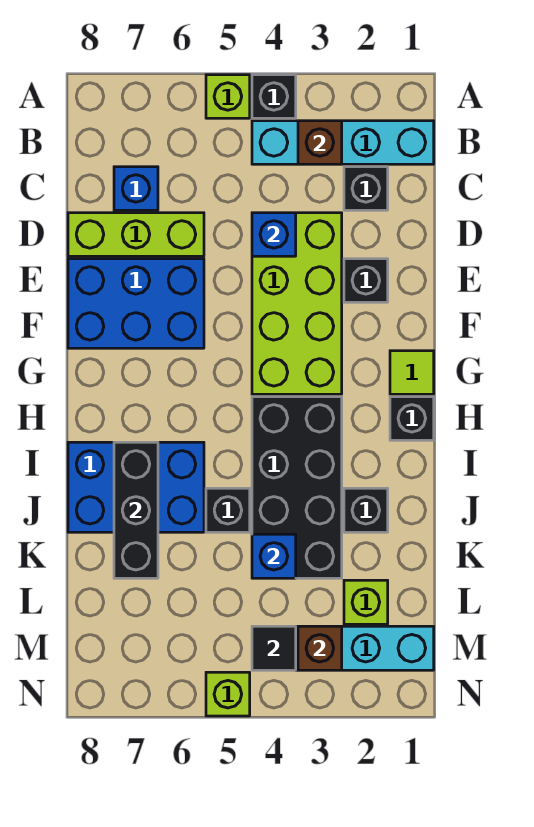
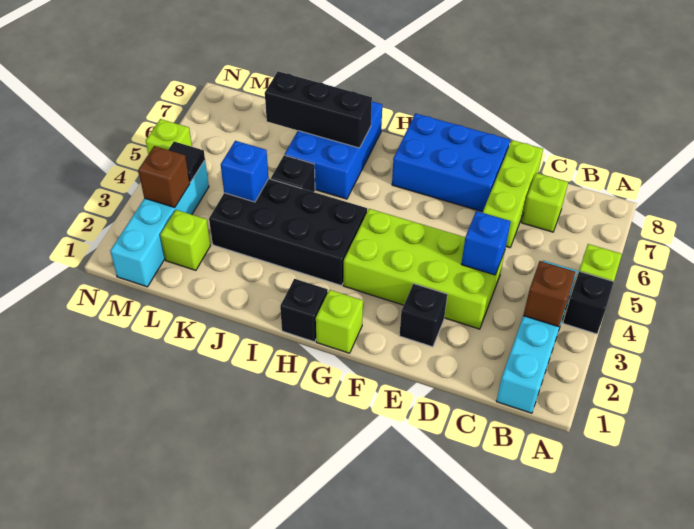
black 1x1 brick [344,167,388,210] -> none
blue 1x1 brick [114,167,158,210] -> lime 1x1 brick [522,173,568,232]
blue 2x3 brick [68,259,204,348] -> blue 2x3 brick turned to [392,113,510,212]
lime 1x1 tile [390,351,434,394] -> lime 1x1 brick [316,290,363,353]
black 1x1 brick [344,488,388,532] -> none

